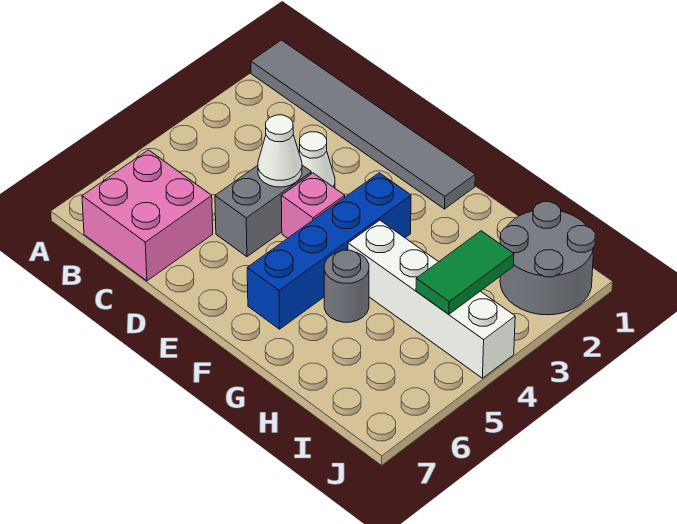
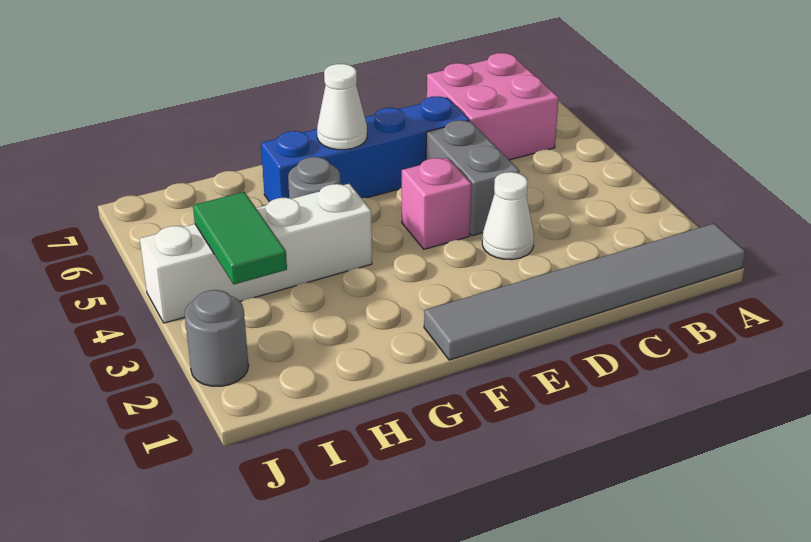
white 1x1 cone [258,115,302,187] -> white 1x1 cone moved to [317,64,367,150]
blue 1x4 brick [247,173,411,329] -> blue 1x4 brick turned to [261,96,469,202]
grey 2x2 round brick [500,202,595,315] -> grey 1x1 round brick [185,290,248,386]

